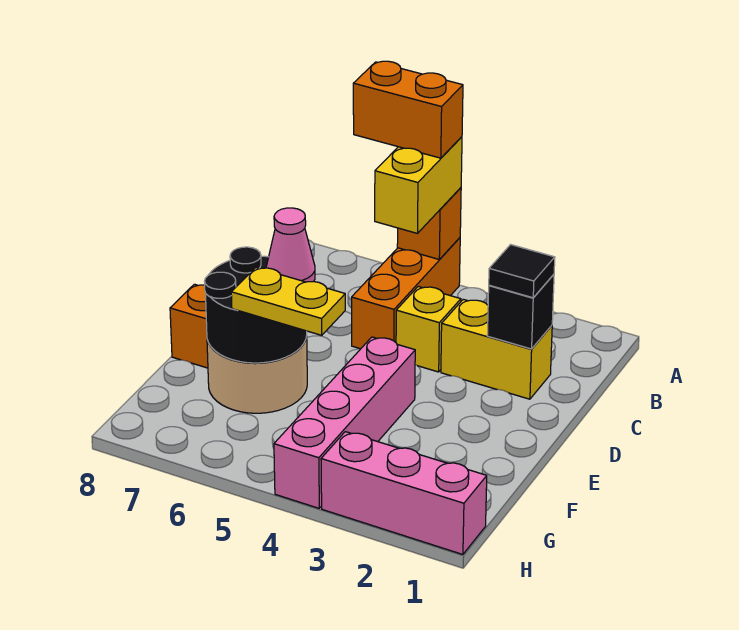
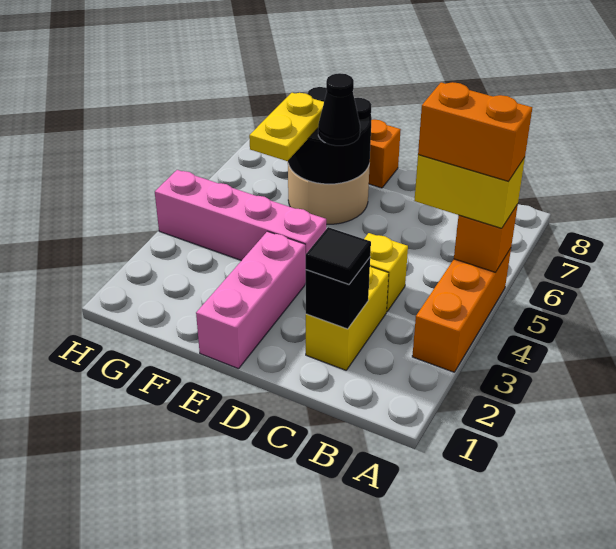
orange 1x3 brick [352,238,460,349] -> orange 1x3 brick turned to [412,248,511,372]
orange 1x2 brick [353,61,463,158] -> orange 1x2 brick turned to [418,82,532,181]
pink 1x1 cone [266,208,315,282] -> black 1x1 cone [318,73,360,146]
pink 1x3 brick [321,432,487,554] -> pink 1x3 brick moved to [196,231,305,369]

